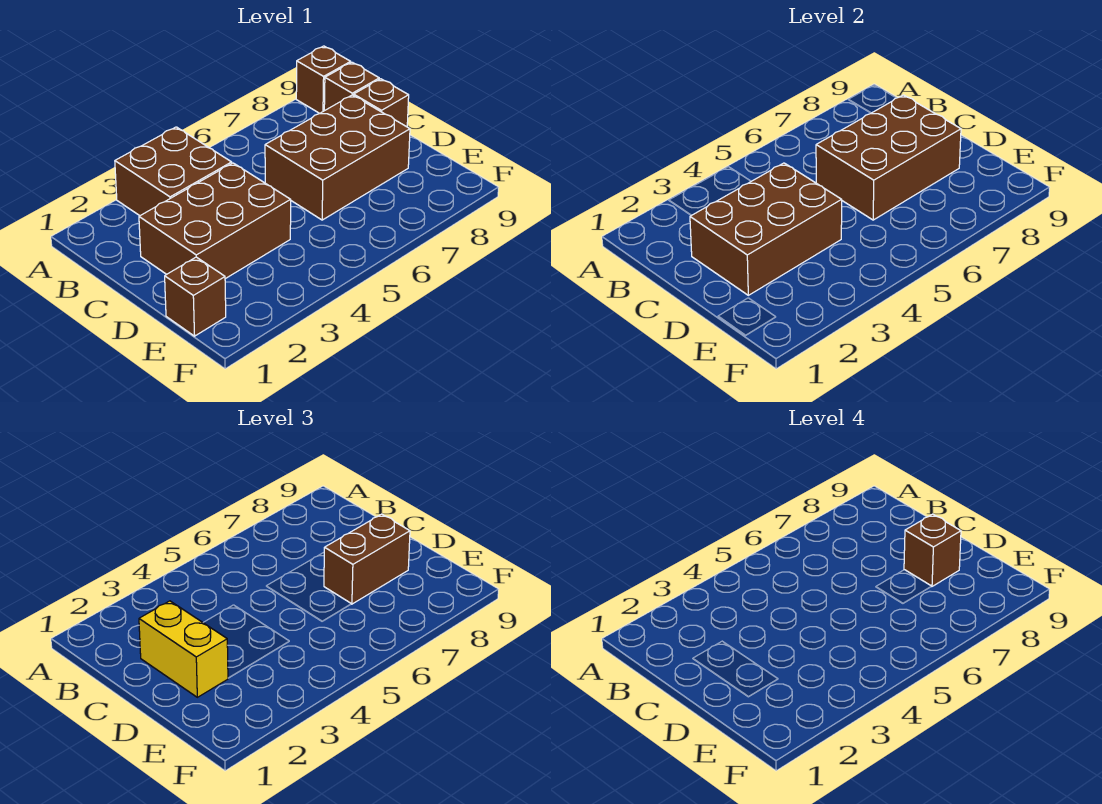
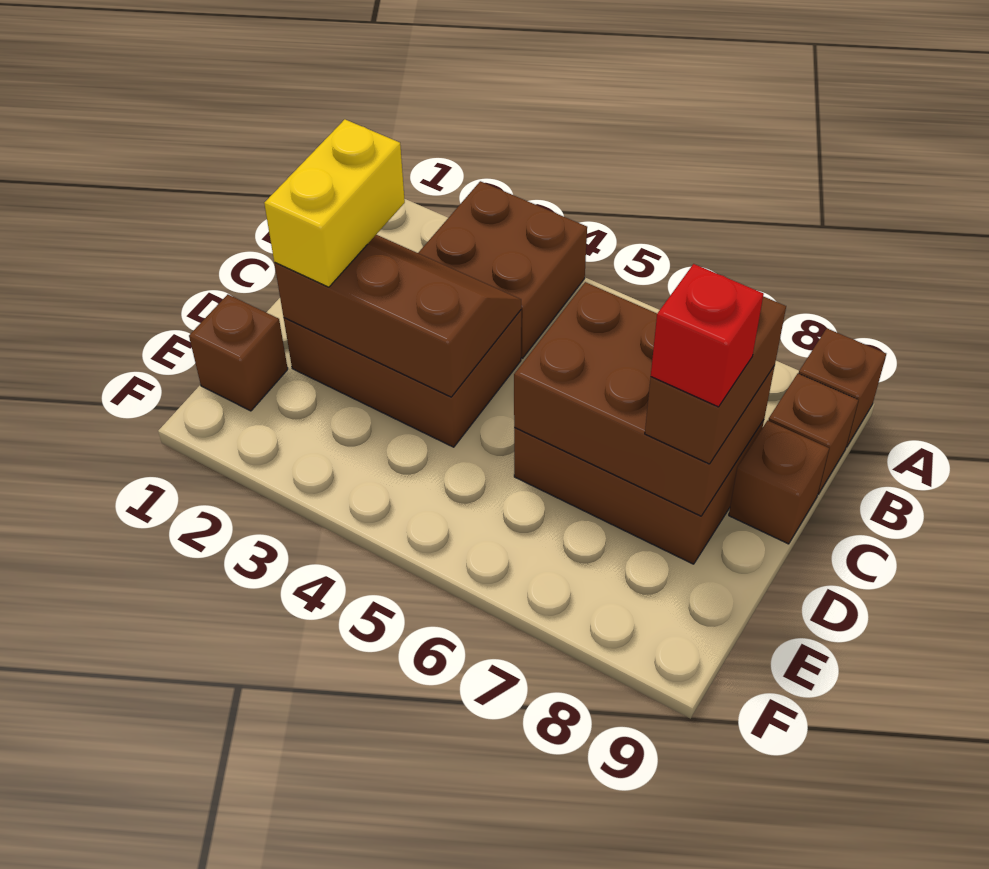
brown 2x3 brick [690,163,842,295] -> brown 2x3 slope [274,235,521,397]
brown 1x2 brick [324,514,410,604] -> brown 1x2 brick turned to [645,296,786,464]
brown 1x1 brick [904,514,961,586] -> red 1x1 brick [651,264,764,407]

